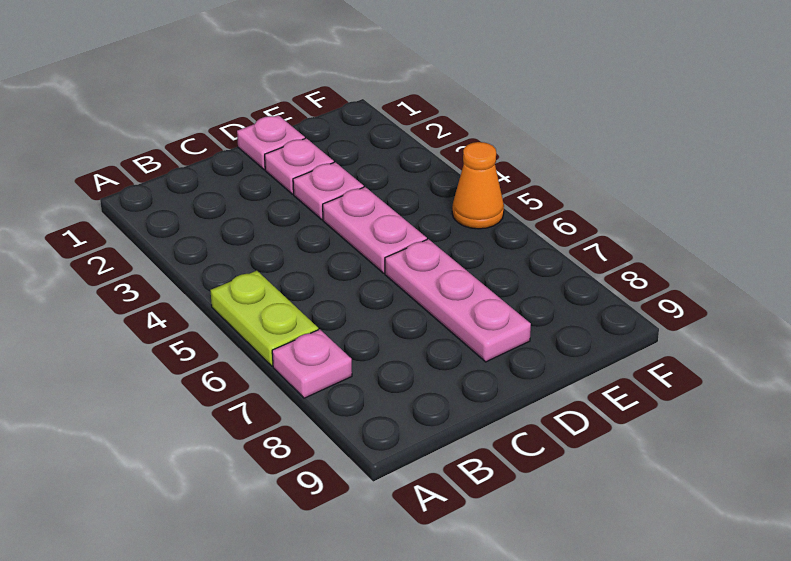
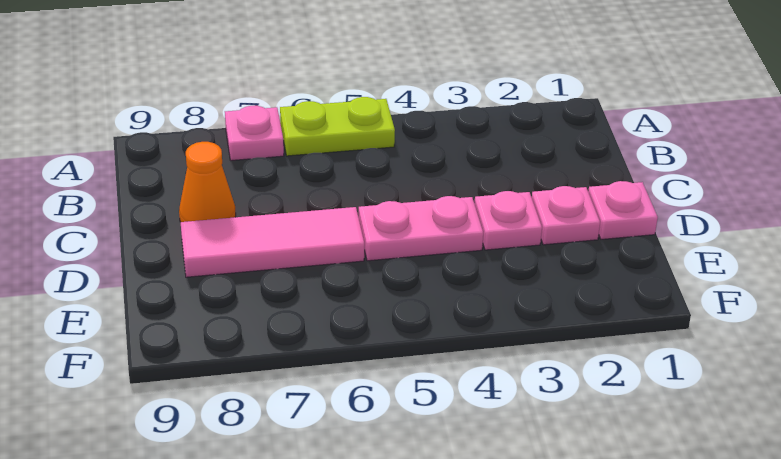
pink 1x3 plate [385,239,531,362] -> pink 1x3 tile [181,207,364,277]
orange 1x1 cone [452,142,504,229] -> orange 1x1 cone moved to [179,142,236,222]

